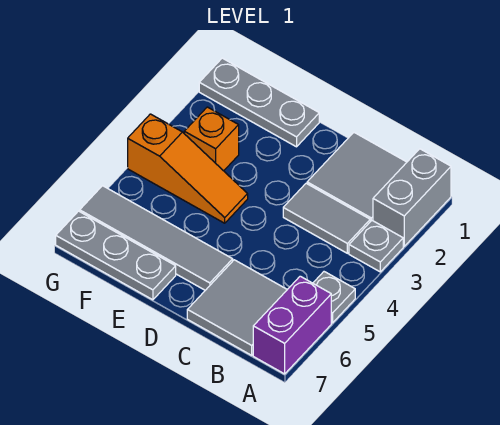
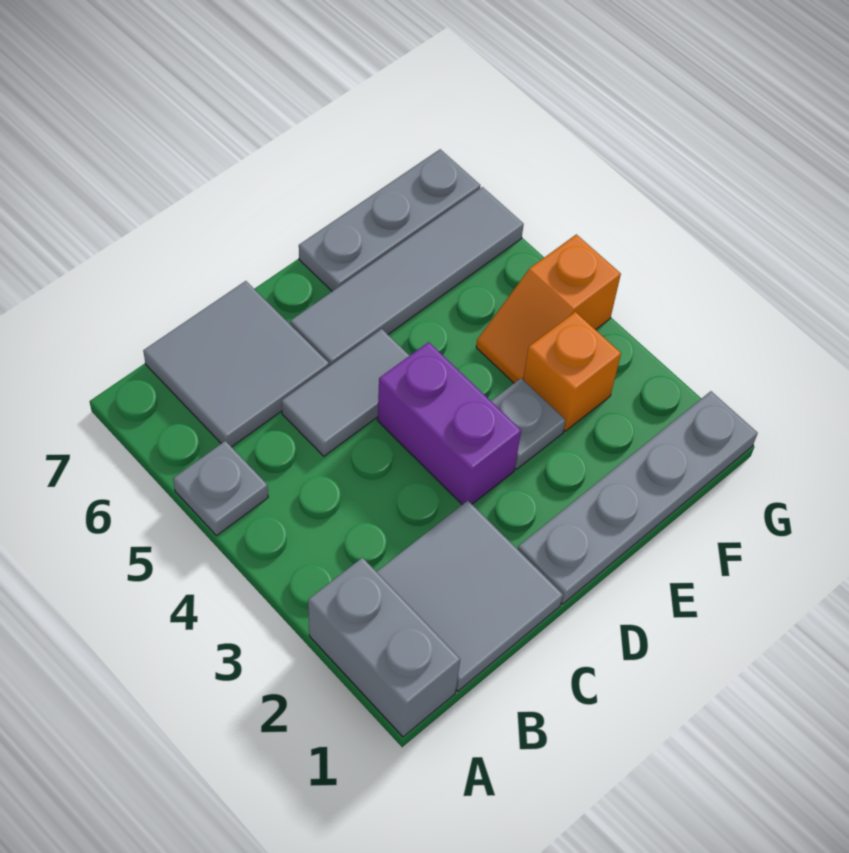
grey 1x1 plate [349,221,403,272] -> grey 1x1 plate moved to [491,378,566,469]
purple 1x2 brick [253,276,331,374] -> purple 1x2 brick moved to [377,342,521,505]
grey 1x2 tile [283,183,370,253] -> grey 1x2 tile moved to [282,329,410,456]
grey 1x3 plate [199,58,319,147] -> grey 1x4 plate [518,391,758,604]
orange 1x3 slope [128,114,248,223] -> orange 1x2 slope [476,234,621,383]

